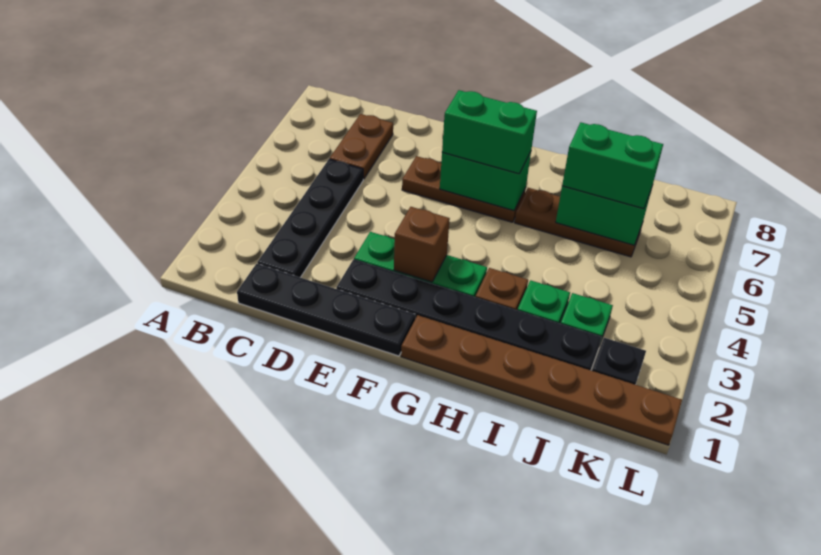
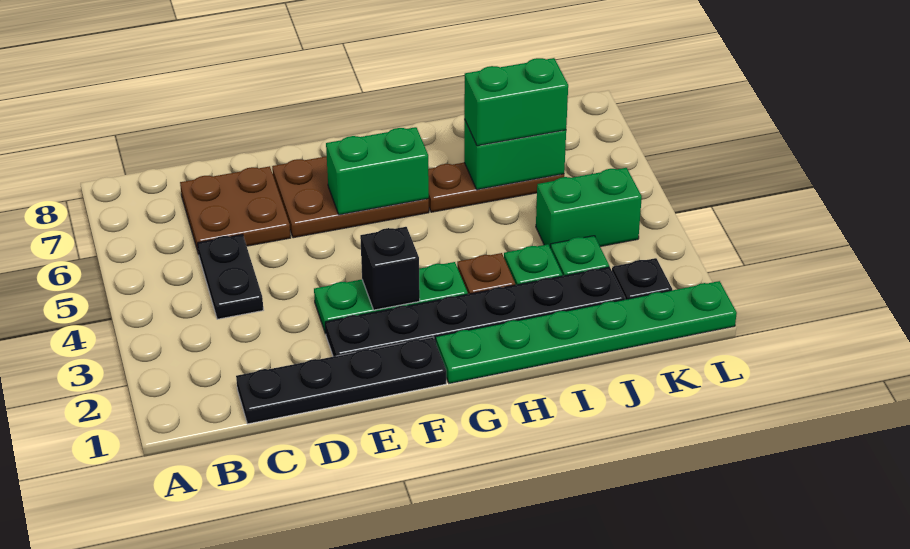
black 1x4 plate [257,159,363,278] -> black 1x2 plate [198,234,263,319]
brown 1x2 plate [330,114,393,179] -> brown 2x2 plate [180,166,291,254]
brown 1x3 plate [402,156,526,222] -> brown 2x3 plate [272,156,429,238]
brown 1x1 brick [394,207,450,282] -> black 1x1 brick [360,227,420,310]
green 1x2 brick [442,90,537,174] -> green 1x2 brick moved to [536,168,642,248]
brown 1x6 plate [401,315,682,445] -> green 1x6 plate [436,281,737,384]

